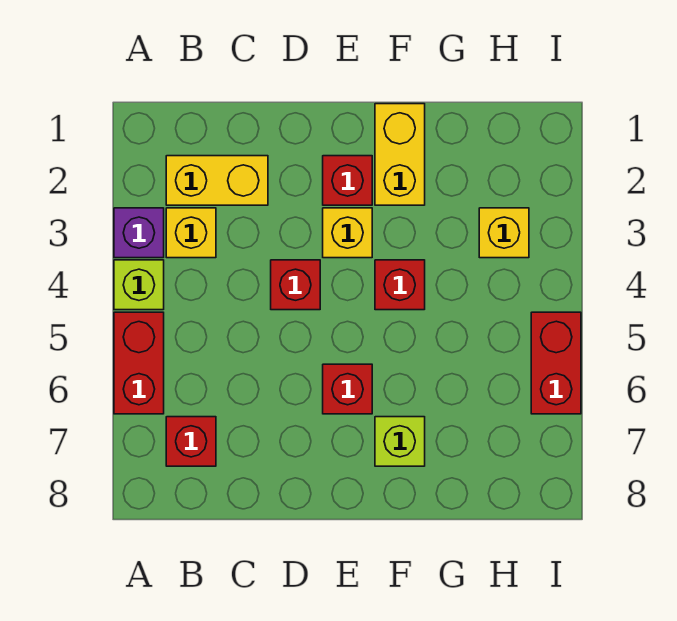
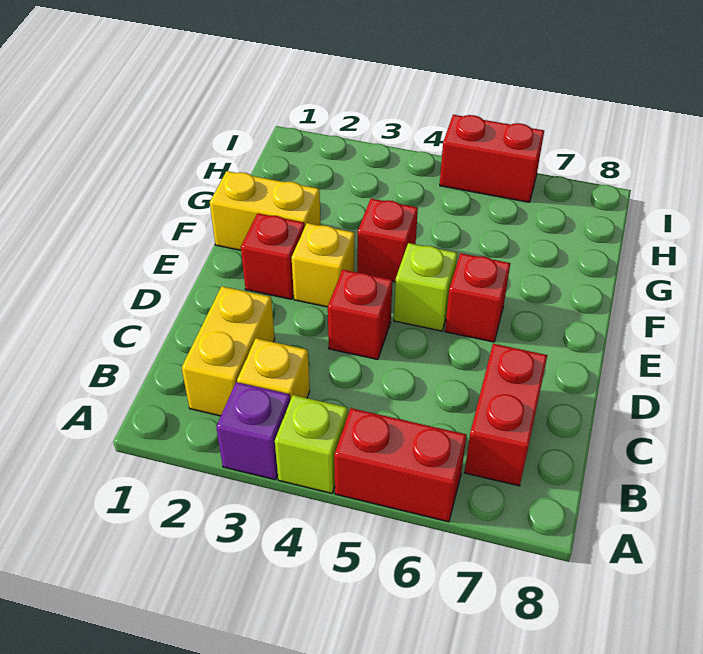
red 1x1 brick [166,417,216,466] -> red 1x2 brick [464,344,547,486]
lime 1x1 brick [375,417,425,466] -> lime 1x1 brick moved to [394,243,457,331]
yellow 1x1 brick [479,208,529,258] -> none

